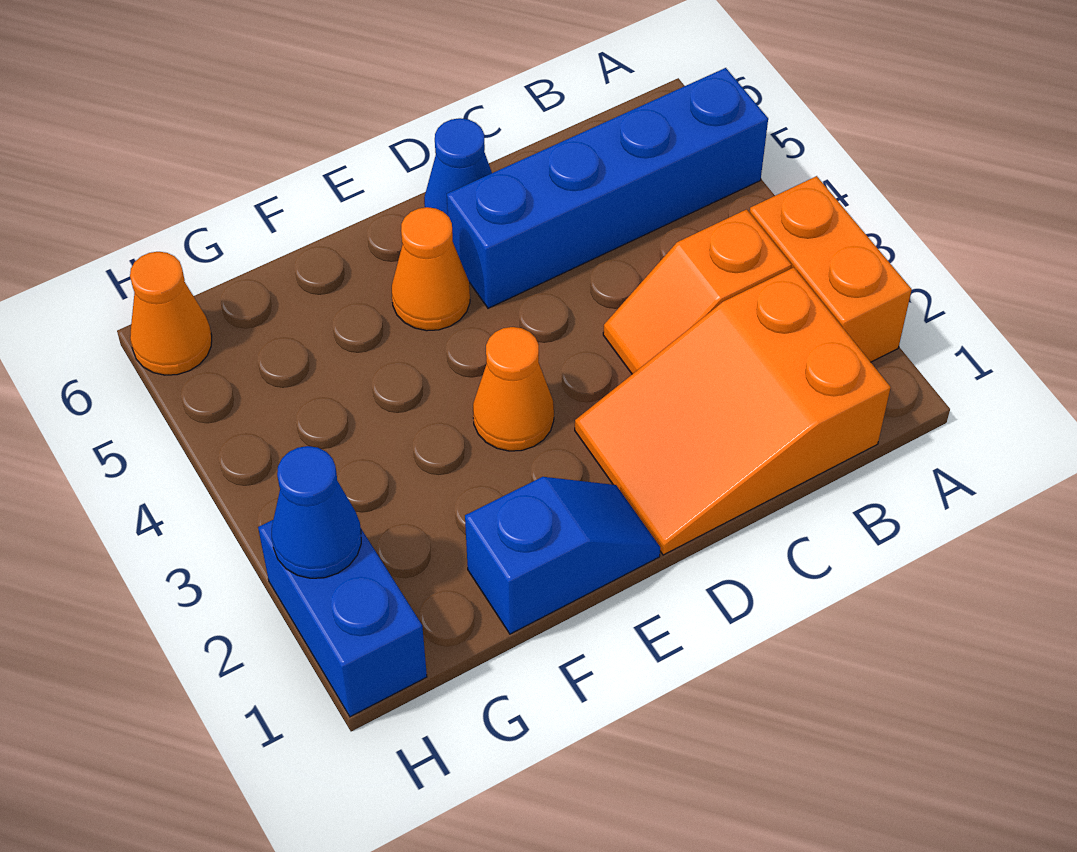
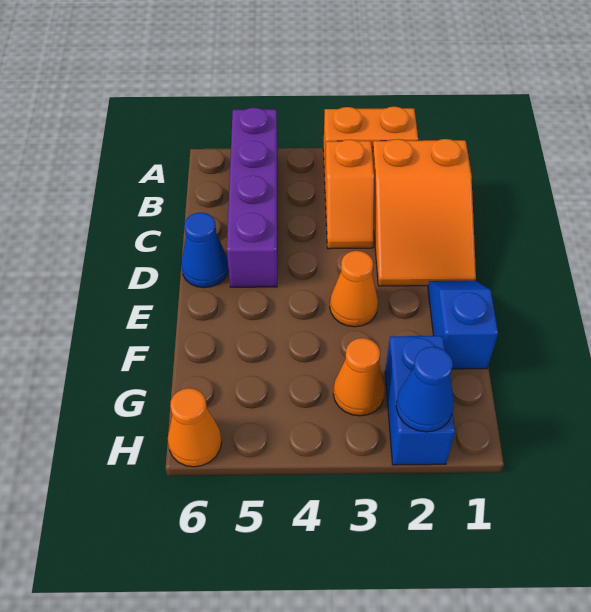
blue 1x4 brick [447,68,768,308] -> purple 1x4 brick [227,108,277,287]
orange 1x1 cone [392,207,470,331] -> orange 1x1 cone moved to [333,338,385,416]
blue 1x2 brick [258,520,427,717] -> blue 1x2 brick turned to [385,336,455,465]

